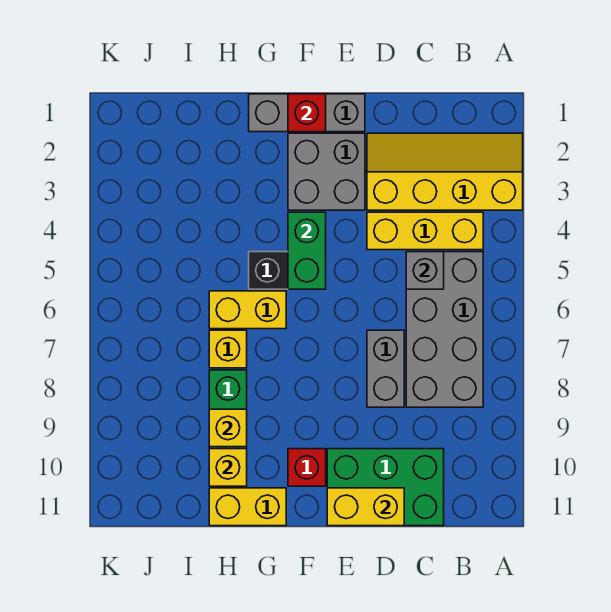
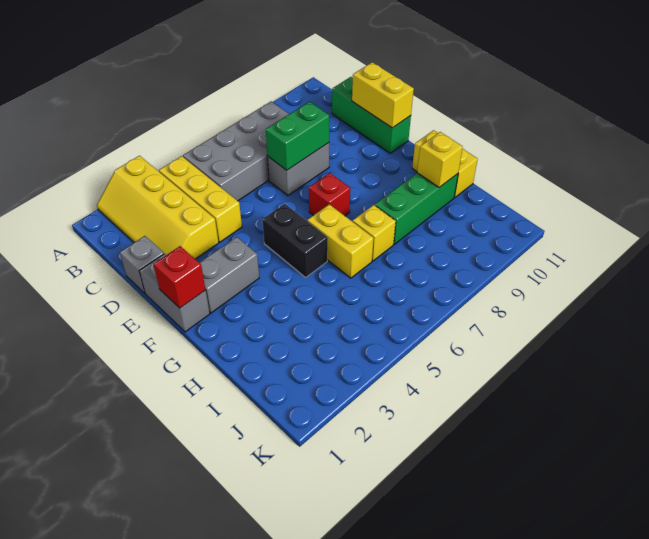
grey 1x1 brick [406,252,444,289] -> grey 1x1 brick moved to [120,236,164,293]
green 2x3 brick [327,449,444,526] -> green 1x3 brick [332,77,411,153]
grey 1x3 brick [249,94,365,132] -> grey 1x2 brick [140,254,210,332]
grey 2x2 brick [288,133,365,210] -> grey 1x2 brick [199,237,259,313]
green 1x2 brick [288,212,326,289] -> green 1x2 brick moved to [266,102,329,170]
red 1x1 brick [288,449,326,486] -> red 1x1 brick moved to [309,173,350,216]
yellow 1x1 brick [209,409,247,447] -> none

